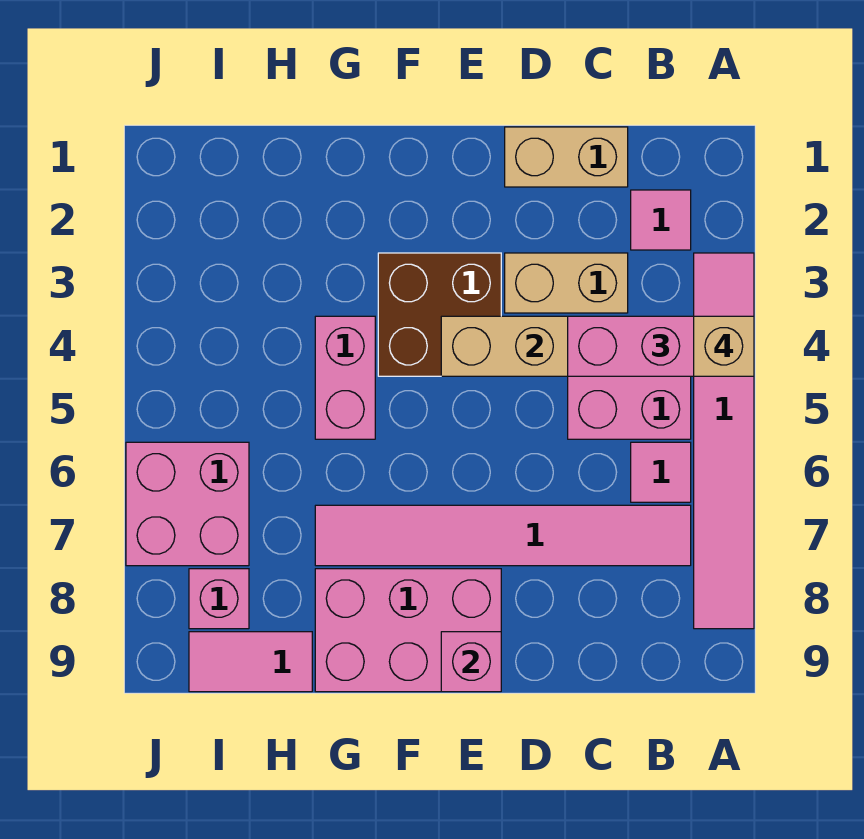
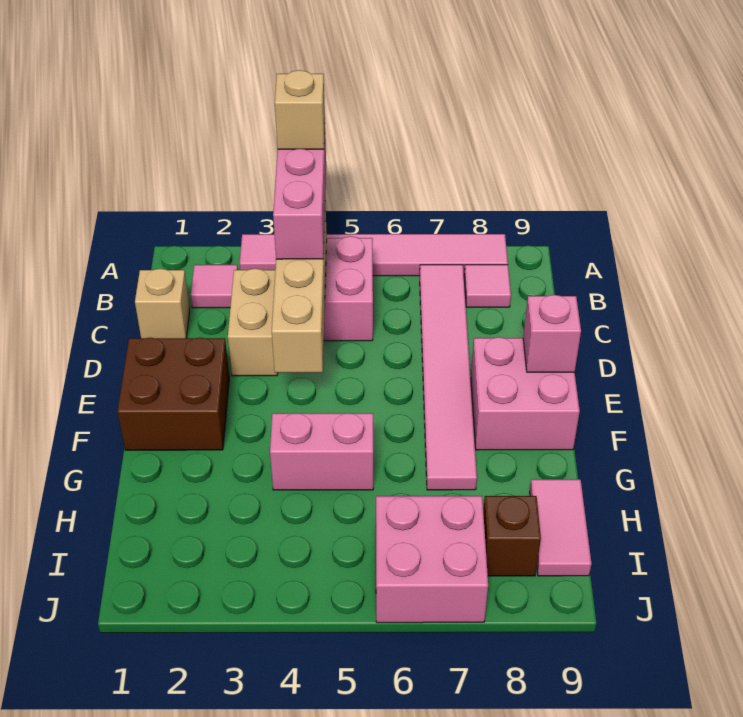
pink 1x1 tile [631,442,691,502] -> pink 1x1 tile moved to [464,265,511,307]
tan 1x2 brick [505,127,628,187] -> tan 1x1 brick [135,269,190,338]
brown 2x2 brick [378,253,501,376] -> brown 2x2 brick moved to [117,338,229,450]
pink 2x3 brick [315,569,501,692] -> pink 2x2 brick [471,337,580,450]
pink 1x1 brick [189,569,249,629] -> brown 1x1 brick [483,496,541,576]

